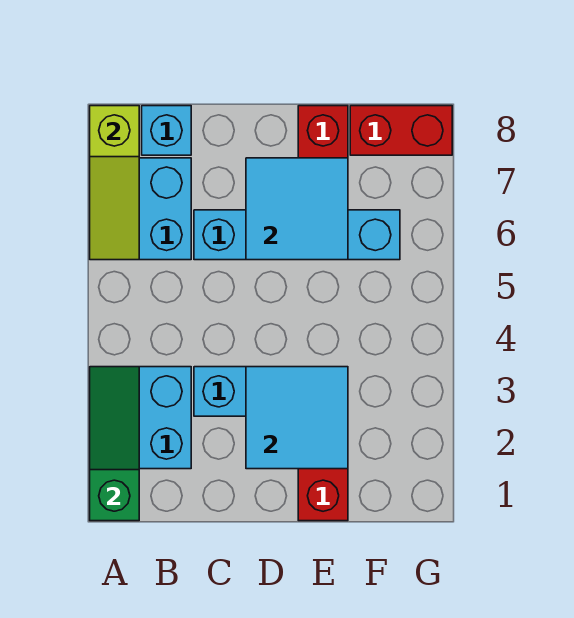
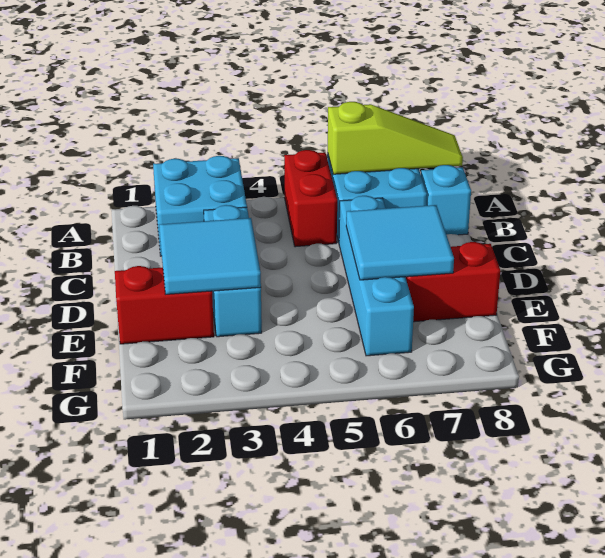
green 1x3 slope [90,367,139,521] -> none
lime 1x3 slope [90,106,139,260] -> lime 1x3 slope turned to [328,102,463,174]
red 1x2 brick [350,106,452,155] -> red 1x2 brick moved to [284,150,337,247]

